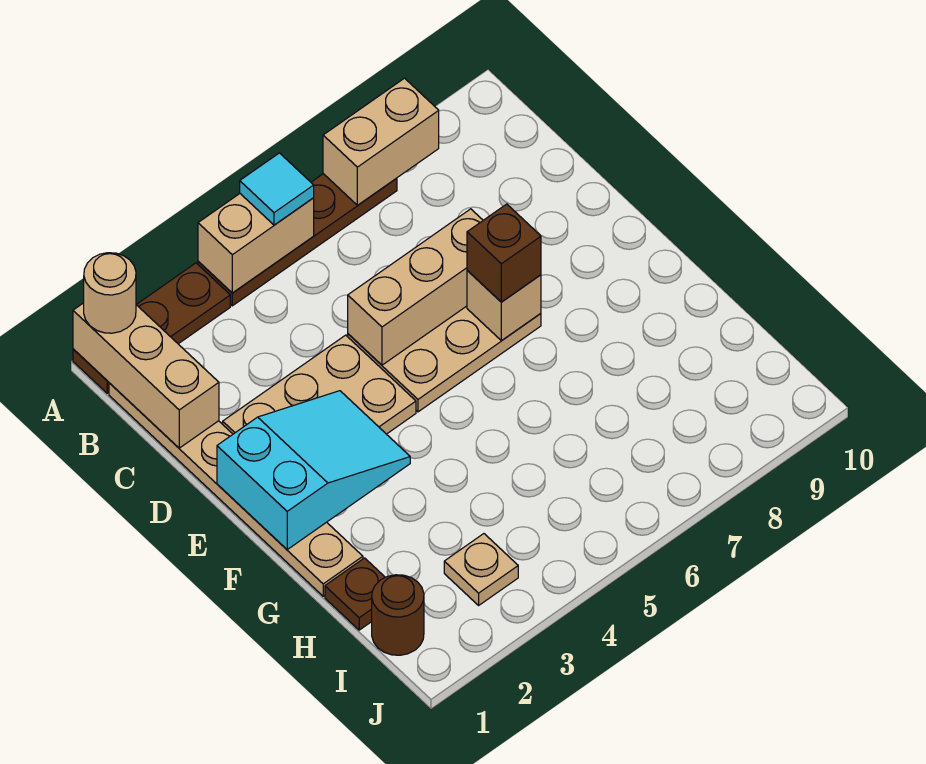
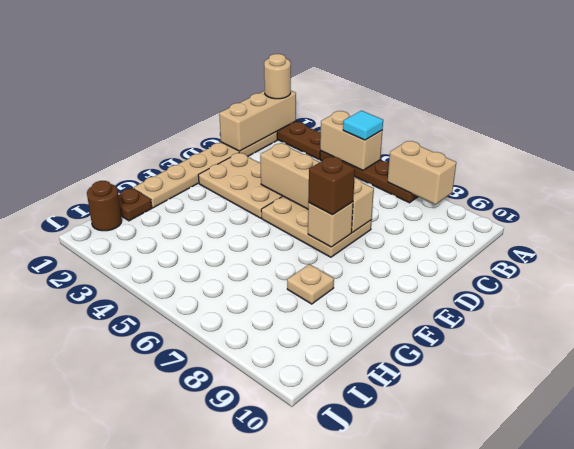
tan 1x3 brick [348,209,483,365] -> tan 1x4 brick [260,143,374,233]
cyan 2x3 slope [217,391,410,549] -> none
tan 1x1 plate [444,534,518,605] -> tan 1x1 plate moved to [287,264,334,304]

